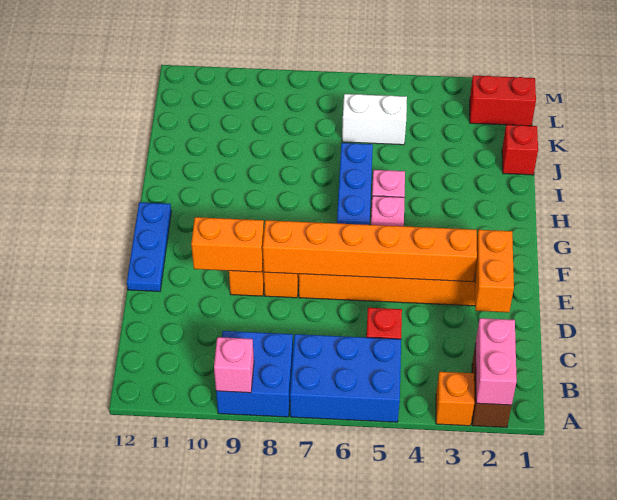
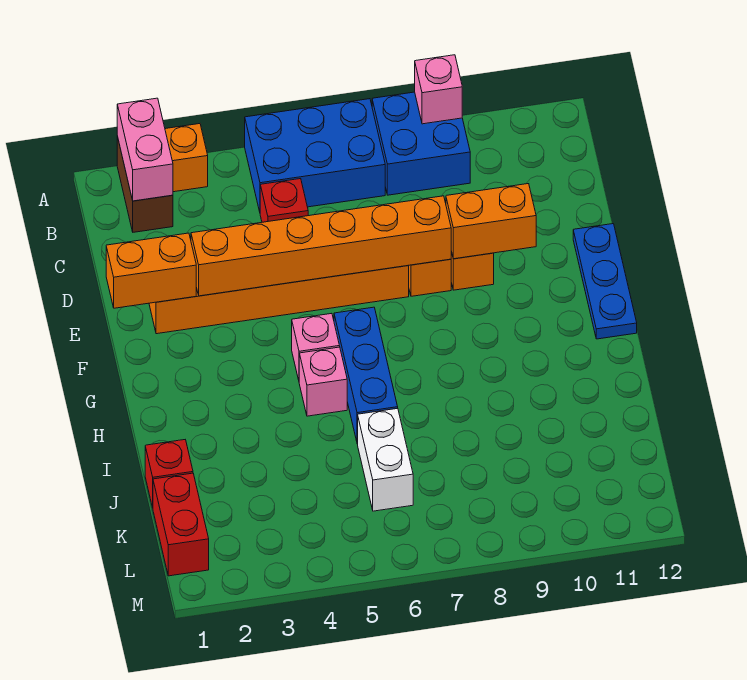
orange 1x2 brick [475,230,514,312] -> orange 1x2 brick turned to [106,233,196,308]
white 1x2 brick [342,94,407,145] -> white 1x2 brick turned to [358,408,413,511]
red 1x2 brick [470,75,536,126] -> red 1x2 brick turned to [153,473,209,576]

